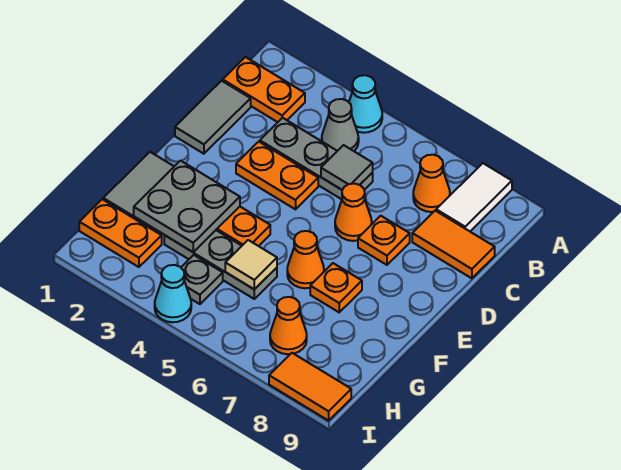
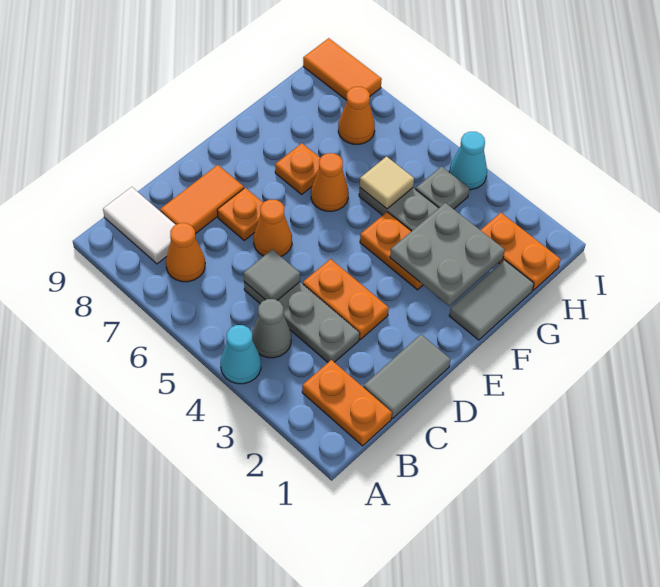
white 1x2 tile [436,163,512,231] -> white 1x2 tile turned to [103,187,175,264]
orange 1x2 tile [412,211,495,278] -> orange 1x2 tile turned to [160,165,244,234]

